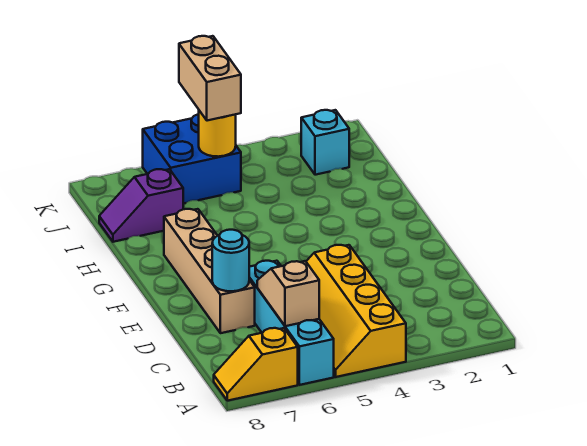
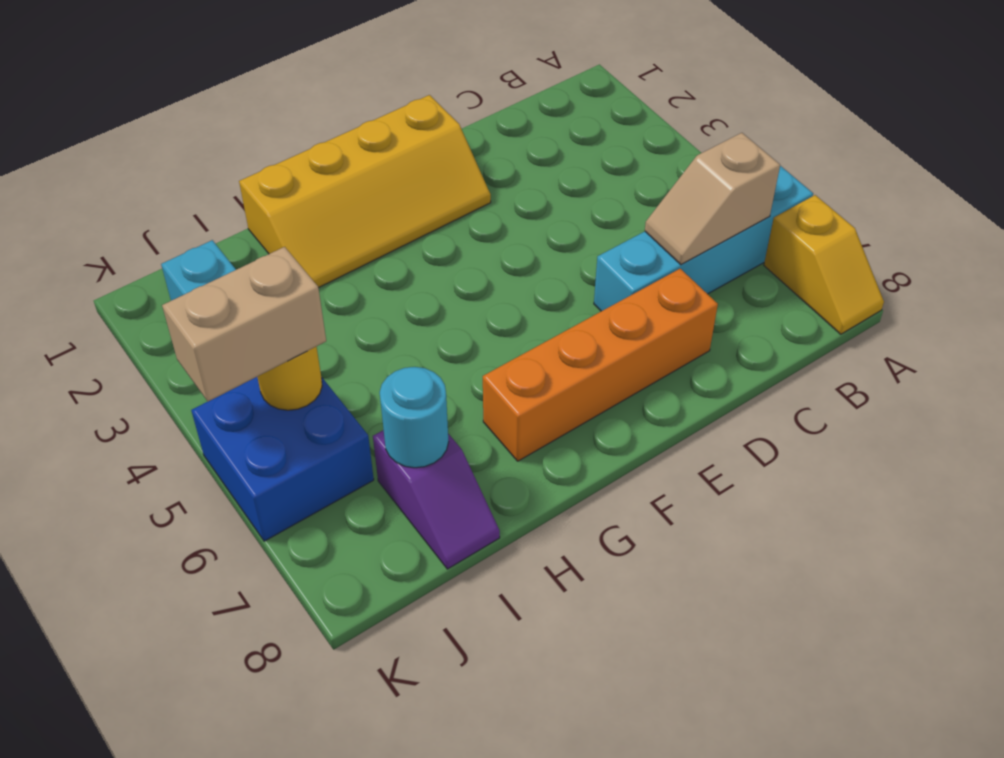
yellow 2x4 slope [306,245,406,377] -> yellow 2x4 slope moved to [239,95,491,288]
tan 1x4 brick [164,209,255,333] -> orange 1x4 brick [483,269,718,461]
cyan 1x1 round brick [212,230,250,291] -> cyan 1x1 round brick moved to [380,367,448,468]

